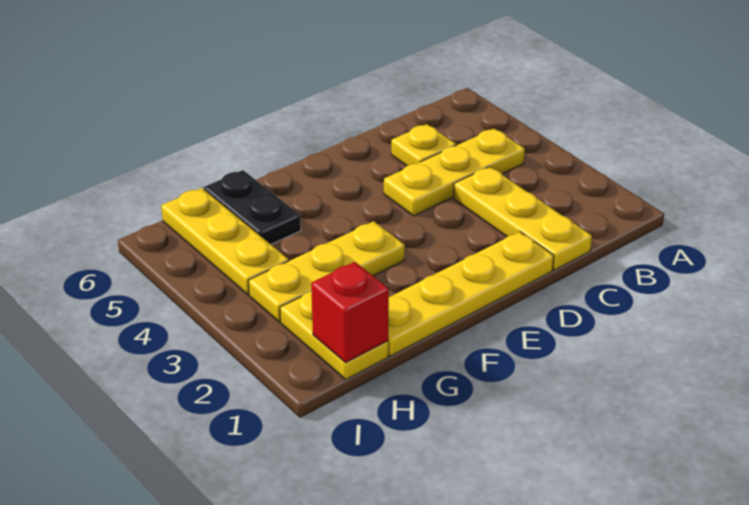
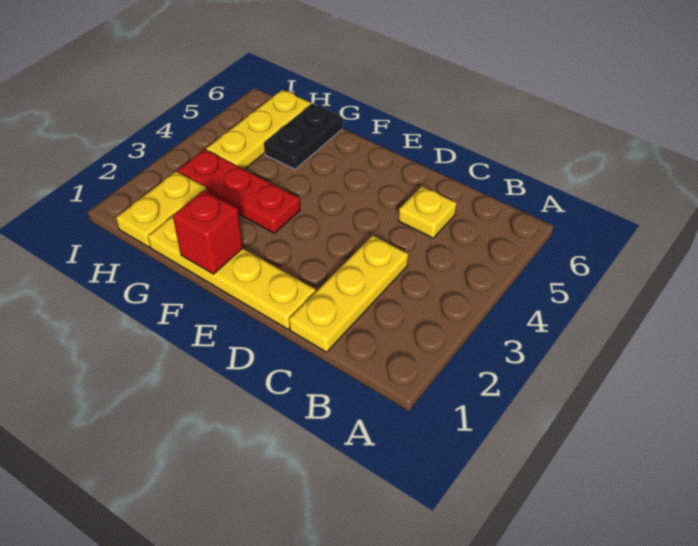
yellow 1x3 plate [384,129,525,216] -> none
yellow 1x3 plate [248,221,405,322] -> red 1x3 plate [178,149,300,233]
red 1x1 brick [311,262,389,363] -> red 1x1 brick moved to [173,191,243,274]

